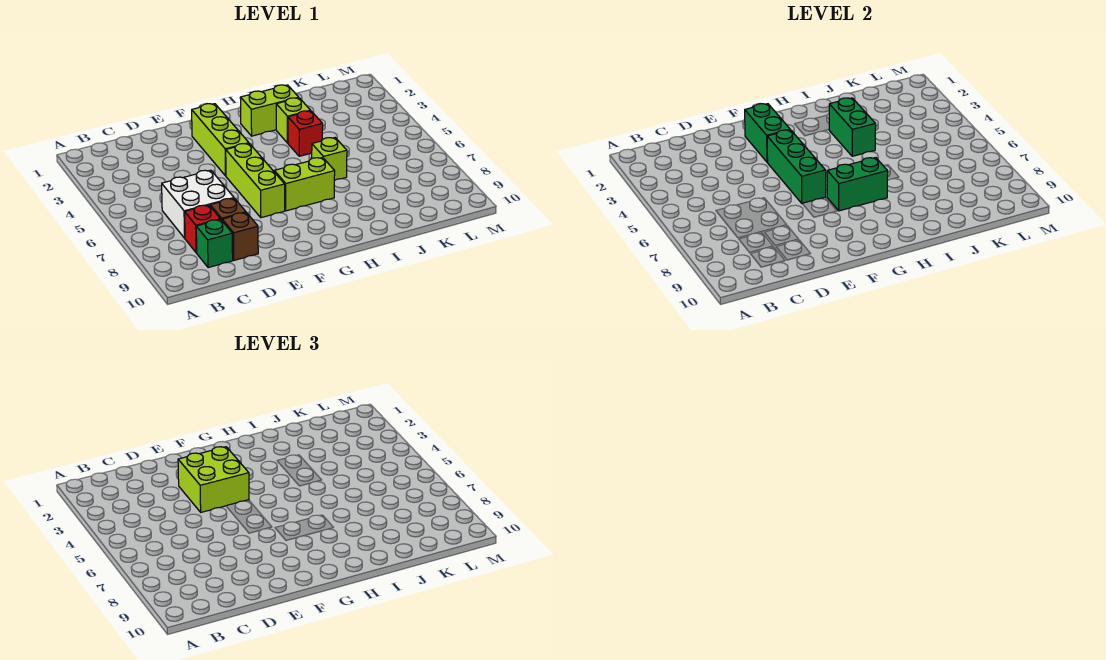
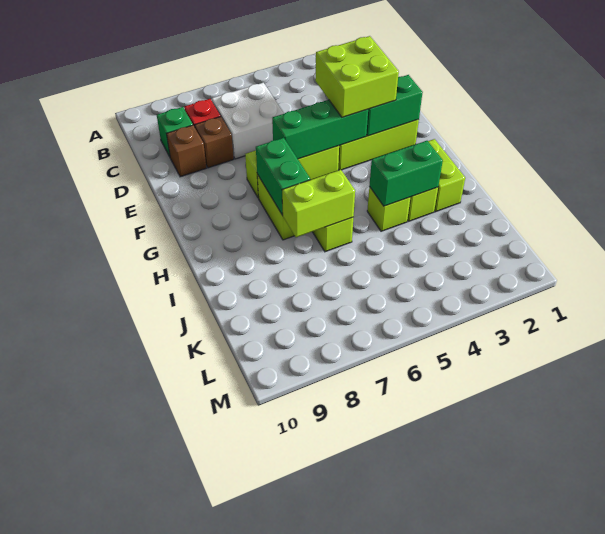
red 1x1 brick [288,111,323,156] -> lime 1x1 brick [367,187,410,231]
none -> lime 1x2 brick [282,170,355,237]

